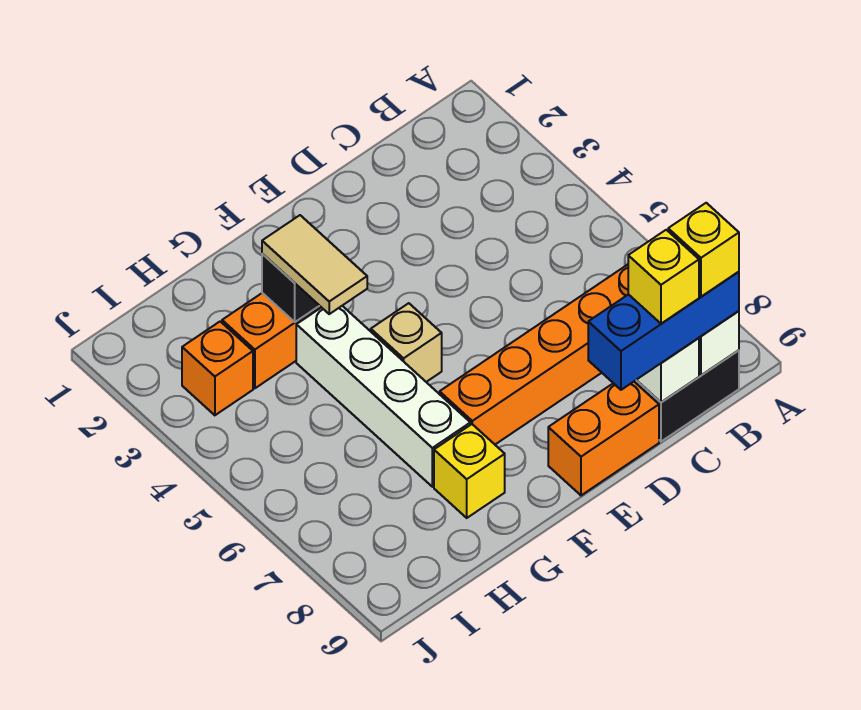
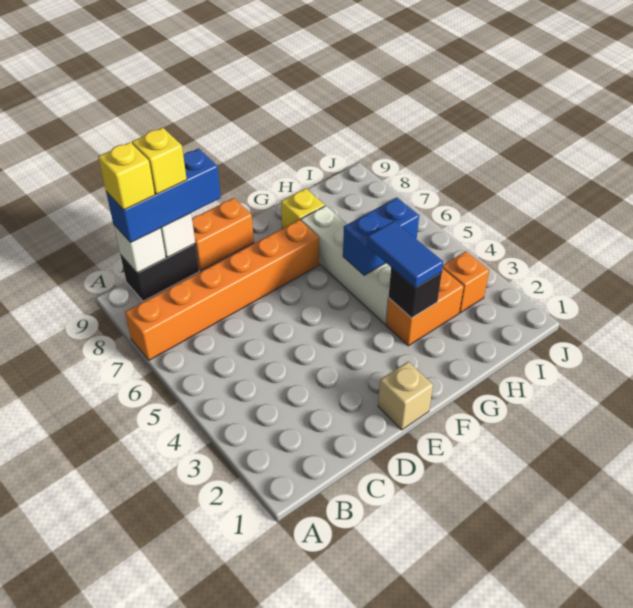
tan 1x1 brick [371,303,442,382] -> tan 1x1 brick moved to [378,362,433,430]
tan 1x2 tile [262,215,367,314] -> blue 1x2 tile [367,221,443,288]
none -> blue 1x2 brick [343,198,419,275]

